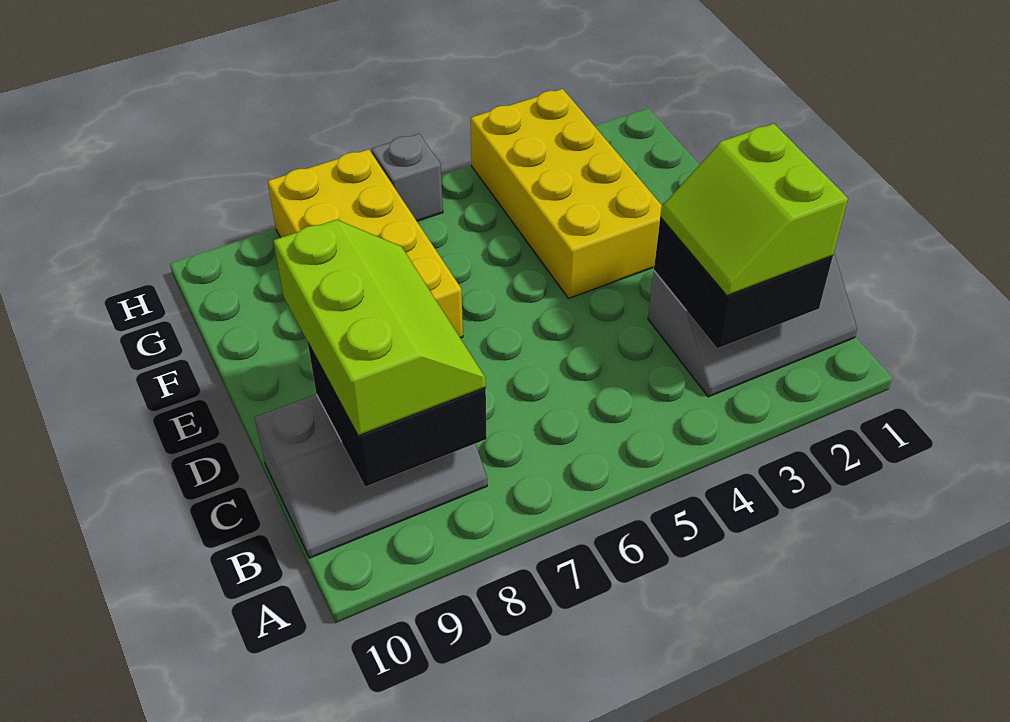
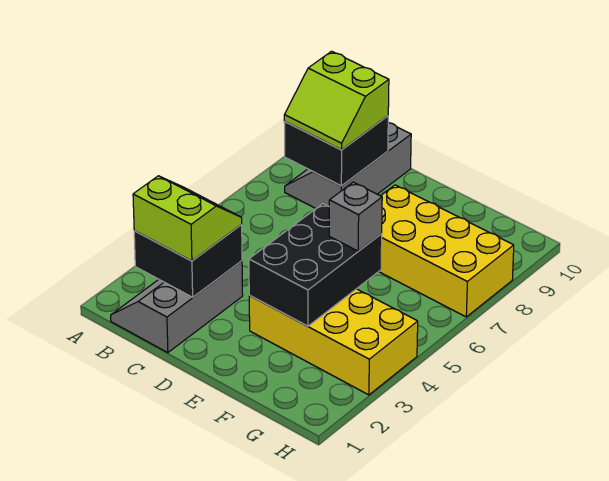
lime 2x3 slope [273,220,486,436] -> lime 2x2 slope [284,51,389,150]
none -> black 2x3 brick [249,204,382,326]
grey 1x1 brick [372,134,443,221] -> grey 1x1 brick moved to [329,182,382,251]

